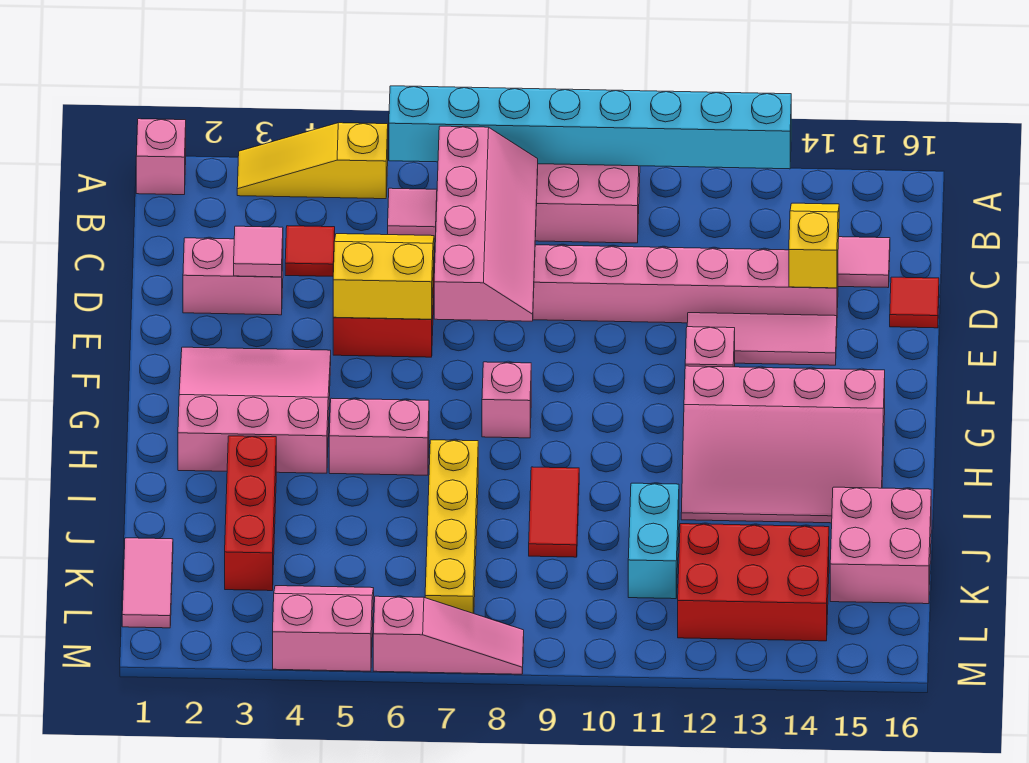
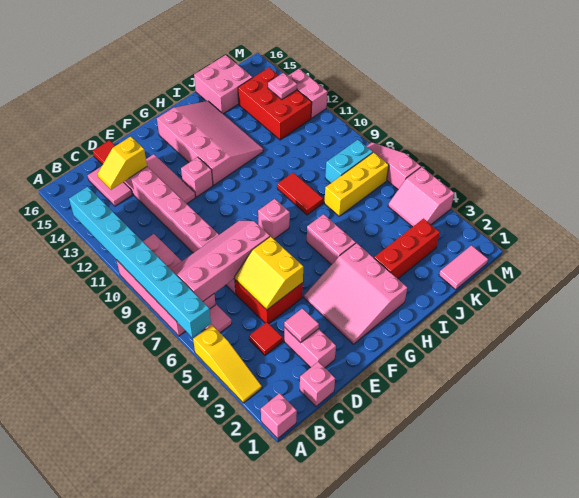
none -> pink 1x1 brick [300,362,335,406]
yellow 1x4 brick [425,440,478,614] -> yellow 1x3 brick [324,152,389,216]
red 1x2 tile [529,467,579,557] -> red 1x2 tile turned to [277,173,323,215]
cyan 1x2 brick [628,483,679,599] -> cyan 1x2 brick moved to [325,140,373,183]
none -> pink 1x1 plate [268,73,297,99]
none -> pink 1x2 brick [288,69,327,118]

